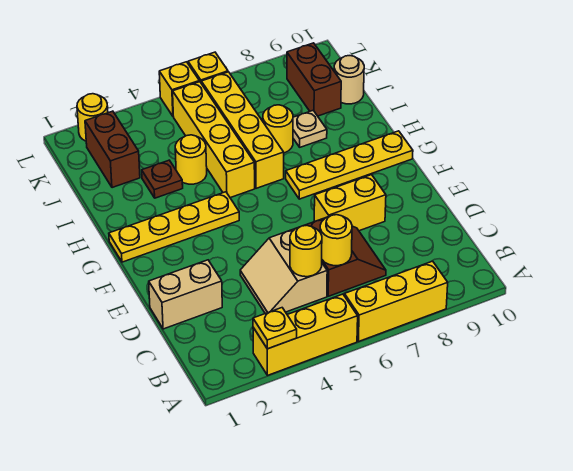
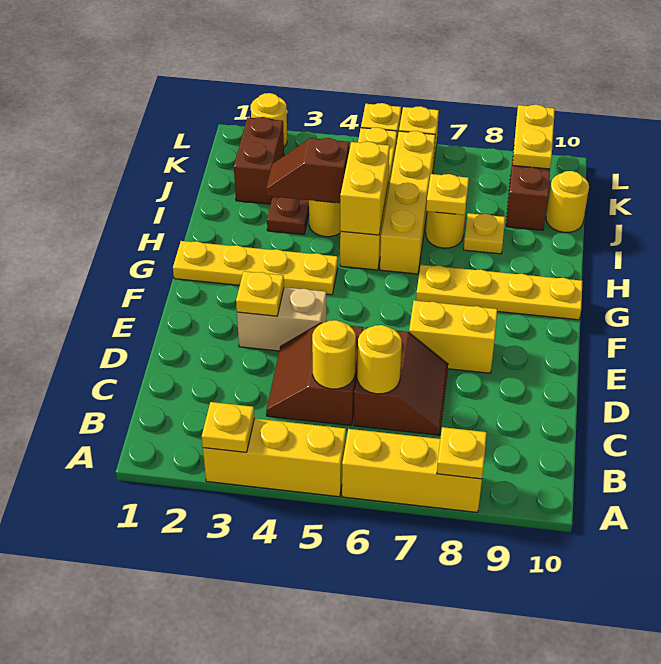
none -> yellow 1x1 plate [437,427,487,479]
tan 2x2 slope [240,228,327,313] -> brown 2x2 slope [266,323,363,426]
tan 1x2 brick [149,260,222,329] -> tan 1x2 brick moved to [237,287,326,351]
none -> yellow 1x1 plate [236,271,284,316]
none -> yellow 1x2 brick [340,142,390,235]
none -> brown 1x2 slope [266,138,349,203]
none -> yellow 1x1 plate [426,174,469,215]
tan 1x1 plate [293,111,327,147] -> yellow 1x1 plate [464,213,505,254]
tan 1x1 round brick [334,56,364,104] -> yellow 1x1 round brick [546,171,589,232]
none -> yellow 1x2 plate [512,105,555,169]

